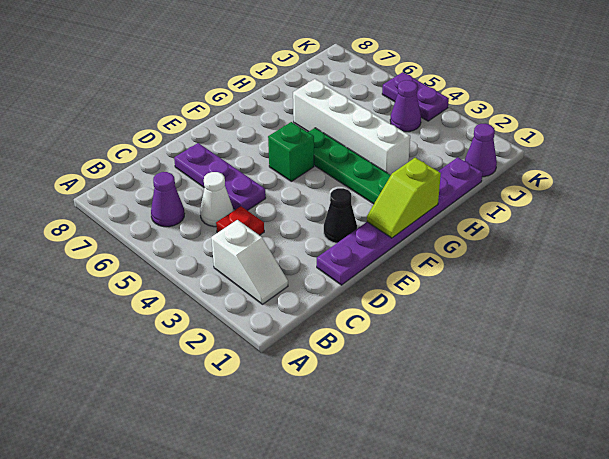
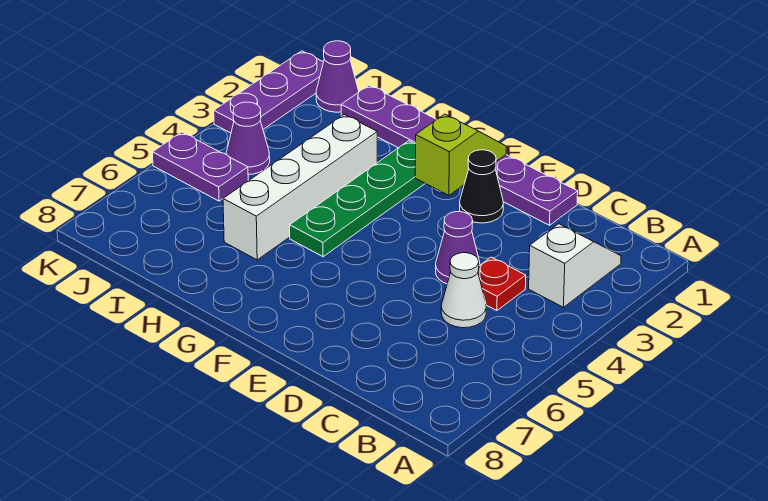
purple 1x1 cone [151,172,185,227] -> purple 1x1 cone moved to [436,212,480,284]
purple 1x3 plate [174,143,266,211] -> purple 1x3 plate moved to [214,51,323,133]
lime 1x2 slope [367,158,441,238] -> lime 1x2 slope turned to [415,114,506,195]
green 1x1 brick [268,122,314,181] -> none
purple 1x2 plate [382,72,449,121] -> purple 1x2 plate turned to [153,132,248,201]

